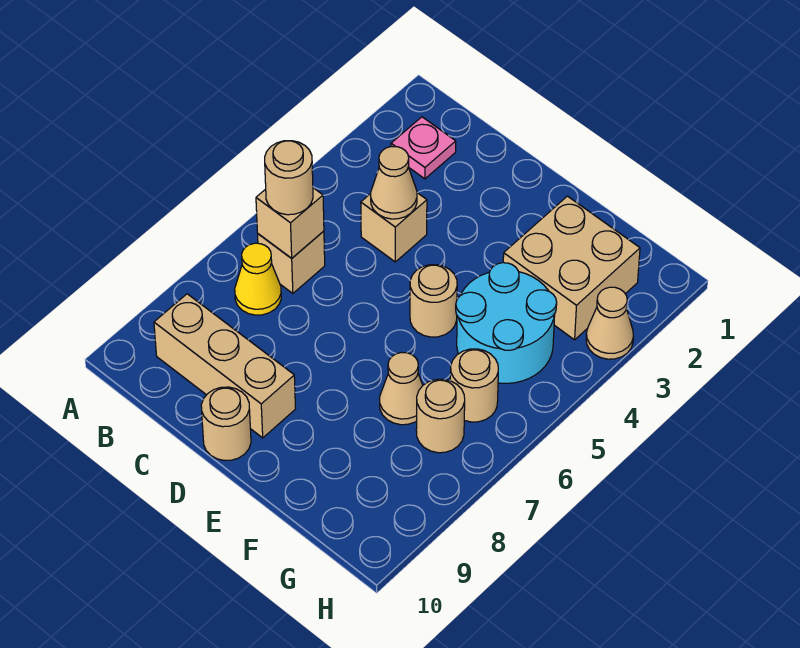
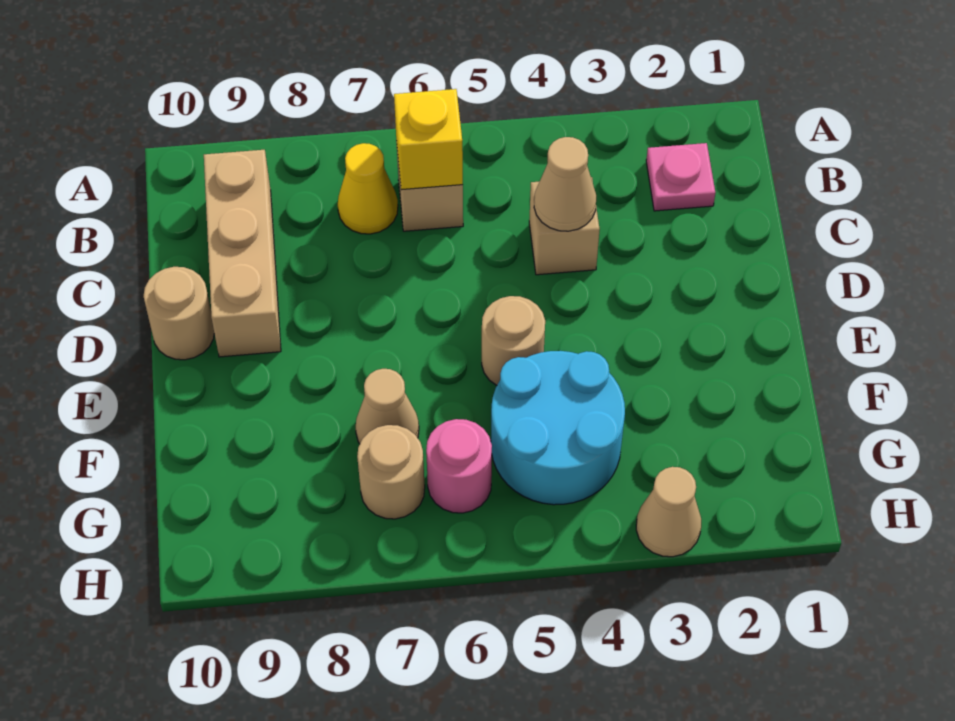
tan 1x1 brick [256,188,324,258] -> yellow 1x1 brick [394,89,463,190]
tan 1x1 round brick [265,141,313,215] -> none
tan 2x2 brick [503,196,640,340] -> none
tan 1x1 round brick [450,349,498,422] -> pink 1x1 round brick [426,419,492,513]

